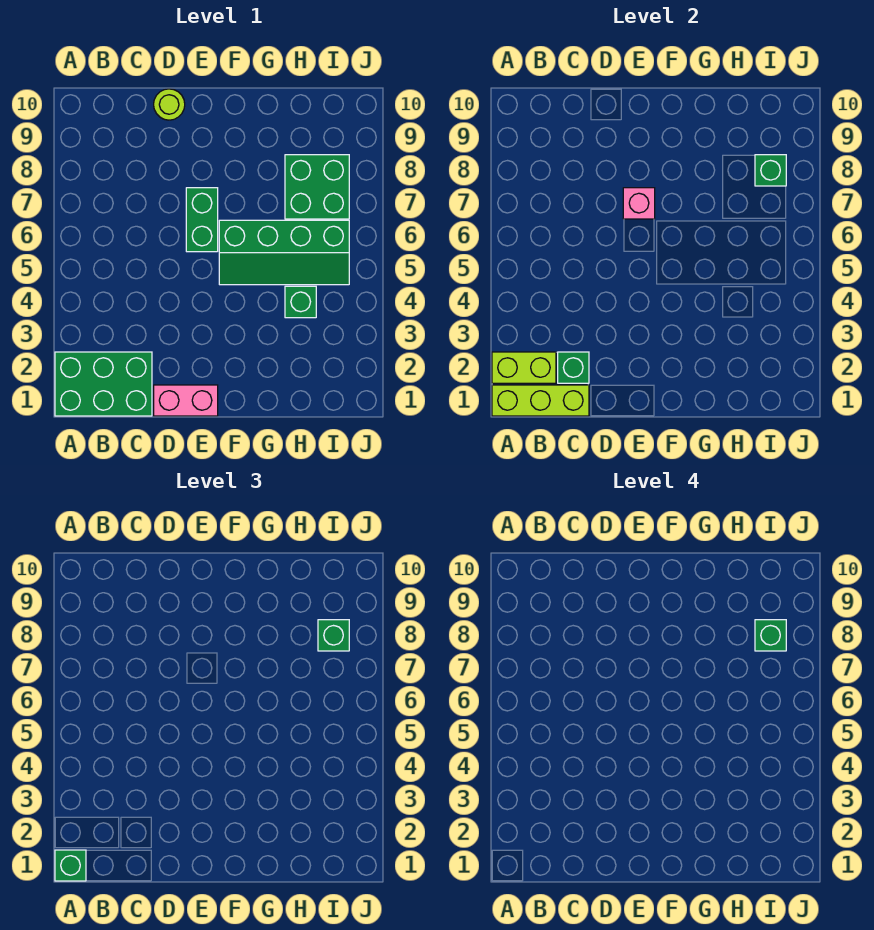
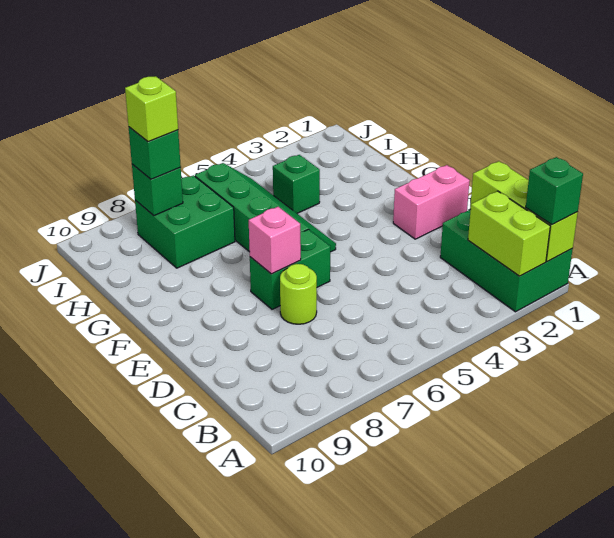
green 1x1 brick [558,352,589,383] -> none
pink 1x2 brick [154,385,218,416] -> pink 1x2 brick turned to [393,165,470,239]
lime 1x1 round brick [154,89,185,120] -> lime 1x1 round brick moved to [280,264,317,324]
green 1x1 brick [755,620,786,651] -> lime 1x1 brick [125,76,178,142]

